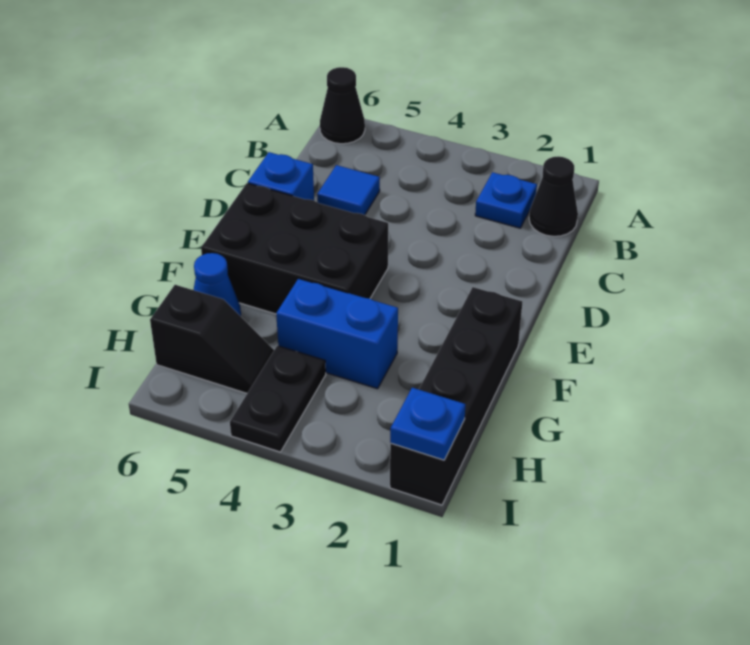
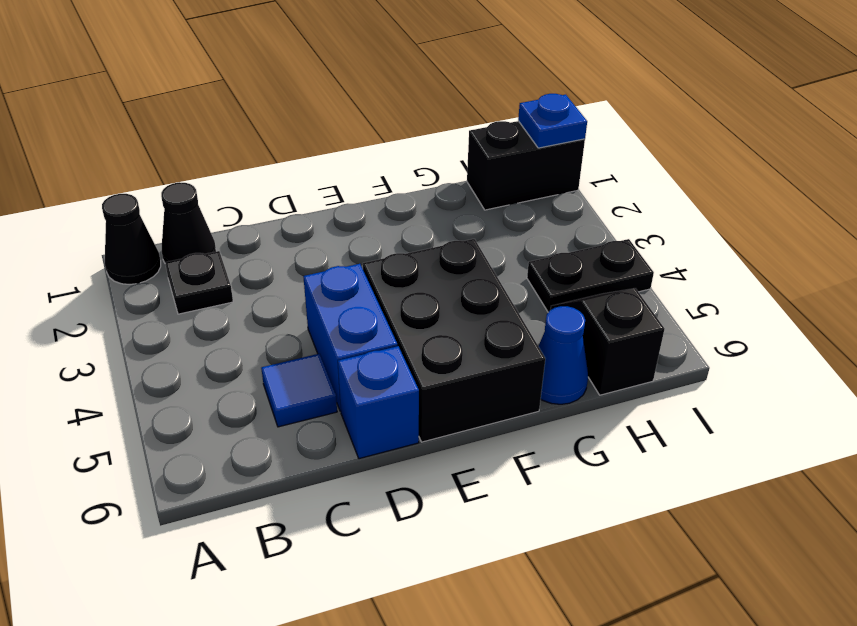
black 1x1 cone [320,67,365,144] -> black 1x1 cone moved to [102,194,161,285]
blue 1x1 plate [475,172,537,228] -> black 1x1 plate [165,251,233,314]
black 1x4 brick [390,287,522,505] -> black 1x2 brick [467,121,585,210]
blue 1x2 brick [276,278,398,389] -> blue 1x2 brick moved to [303,264,398,411]

